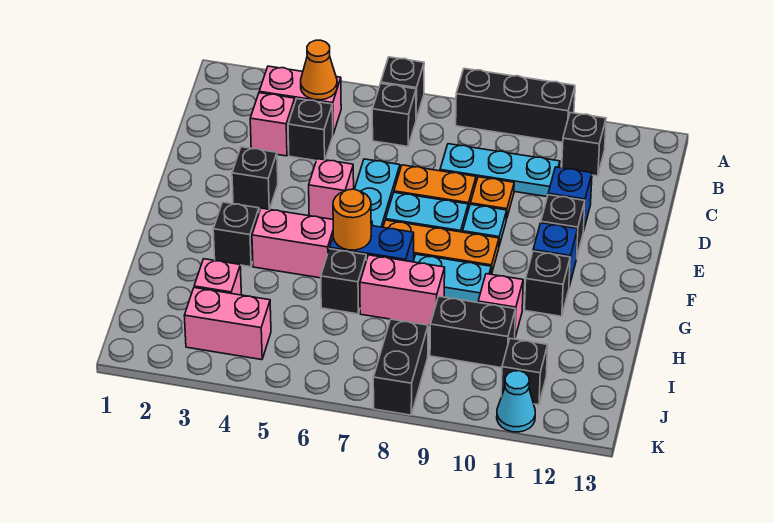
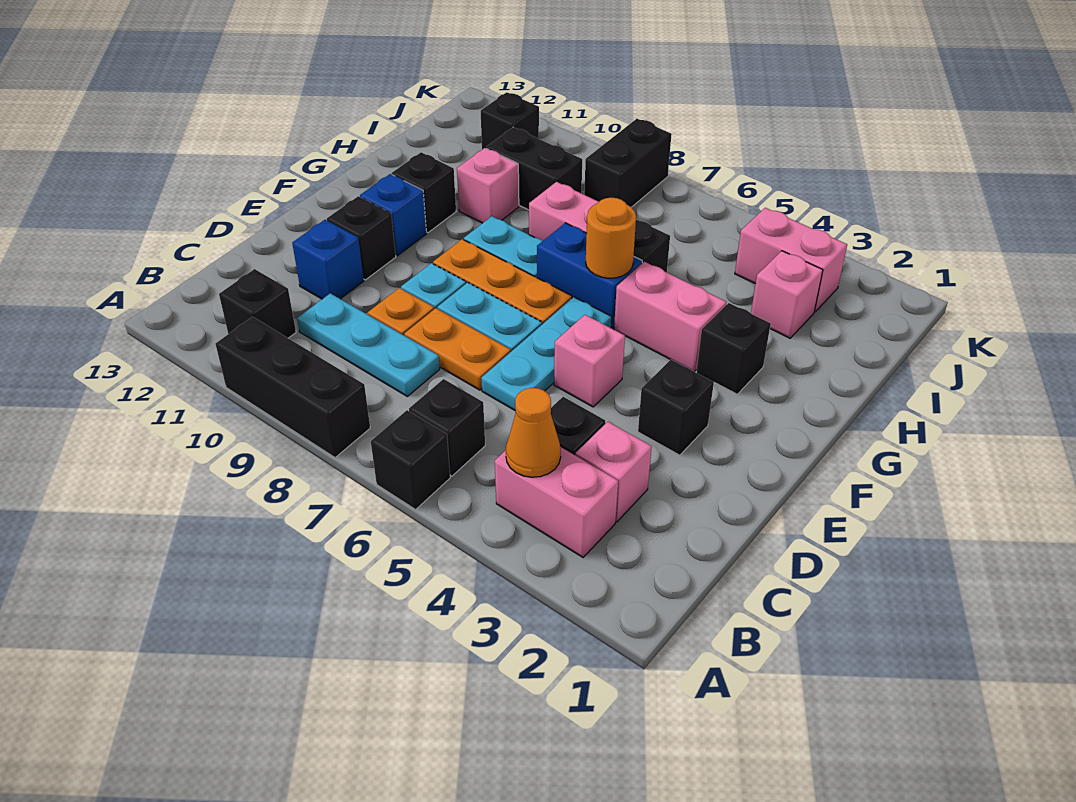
cyan 1x1 cone [497,371,535,432] -> none

